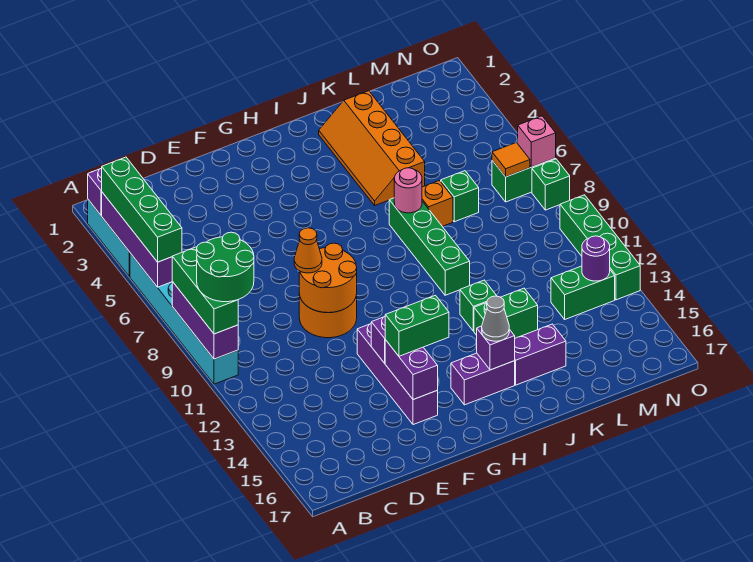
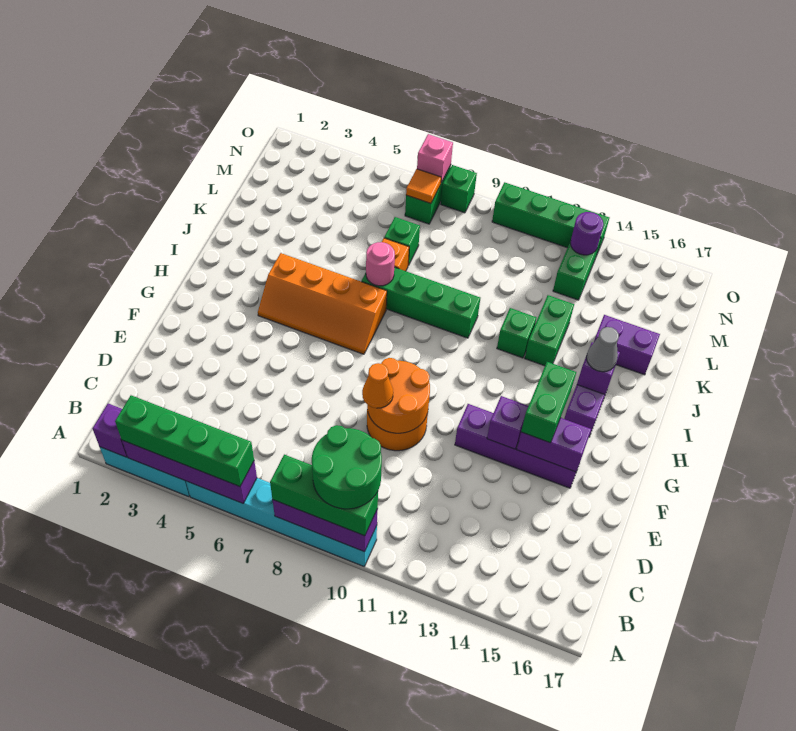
orange 2x4 slope [319,91,425,205] -> orange 2x4 slope moved to [258,253,387,354]
purple 1x2 brick [515,324,566,385] -> purple 1x2 brick turned to [594,315,660,375]

